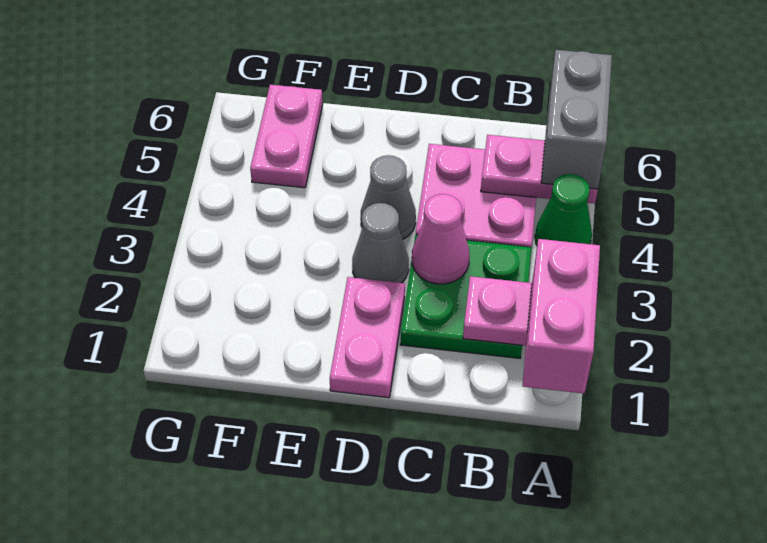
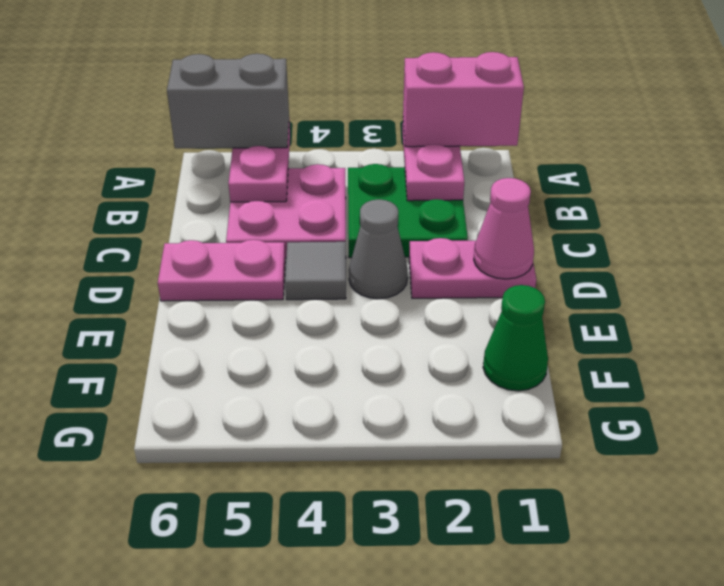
green 1x1 cone [535,174,592,245] -> green 1x1 cone moved to [483,285,548,391]
pink 1x1 cone [412,194,470,284] -> pink 1x1 cone moved to [474,178,534,279]
grey 1x1 cone [361,155,416,240] -> grey 1x1 tile [285,242,346,300]
pink 1x2 plate [250,85,323,188] -> pink 1x2 plate moved to [158,240,285,301]

